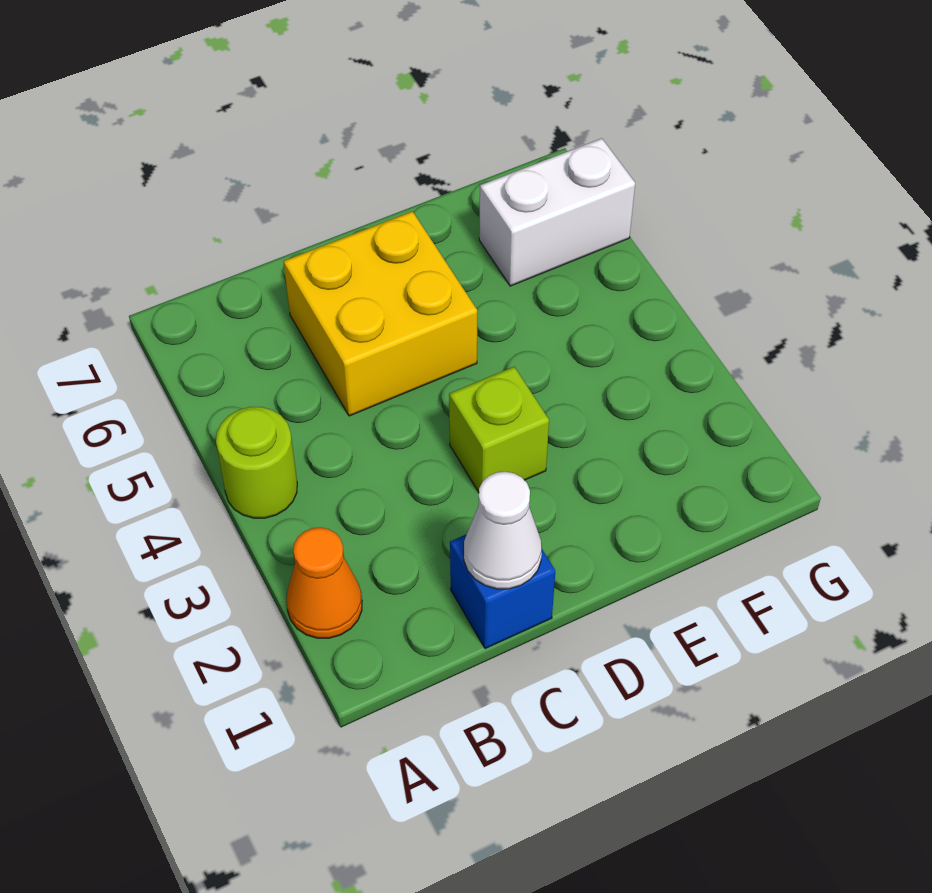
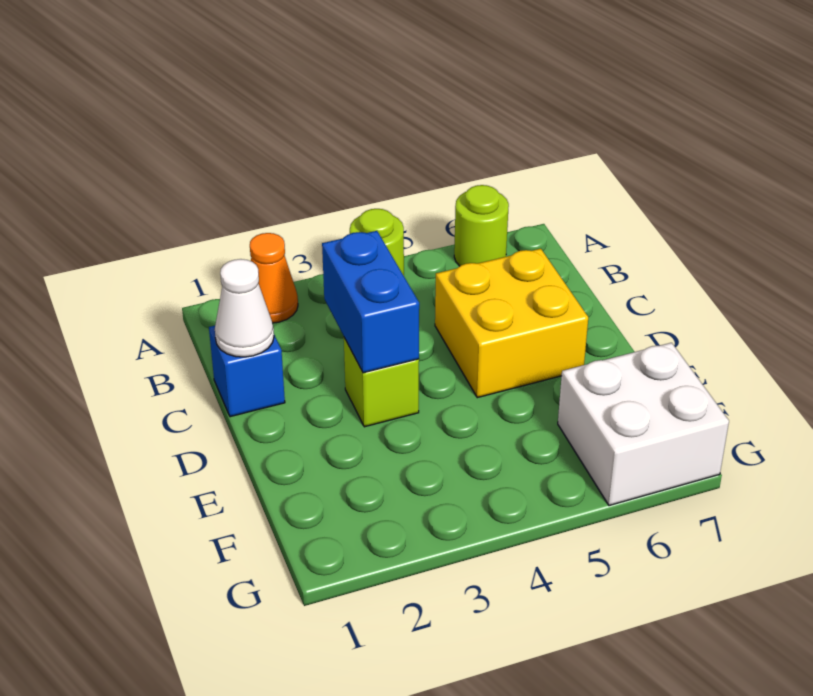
none -> lime 1x1 round brick [454,185,509,266]
none -> blue 1x2 brick [322,231,419,373]
white 1x2 brick [479,138,635,286] -> white 2x2 brick [558,343,729,506]

